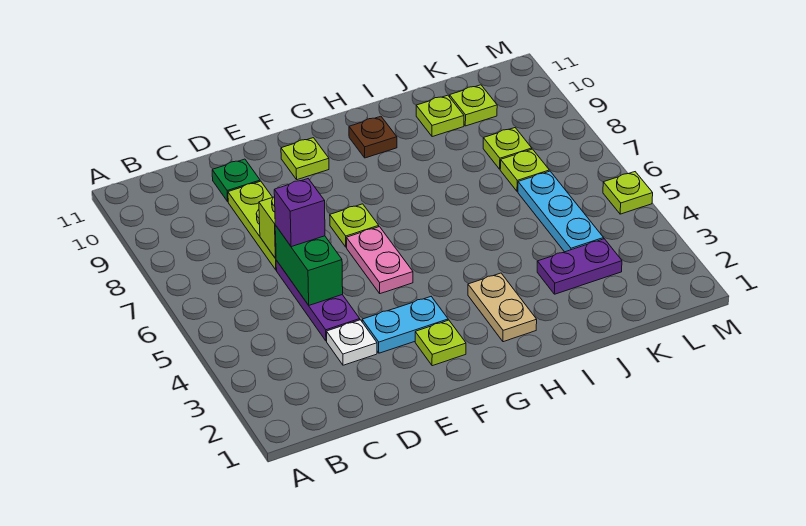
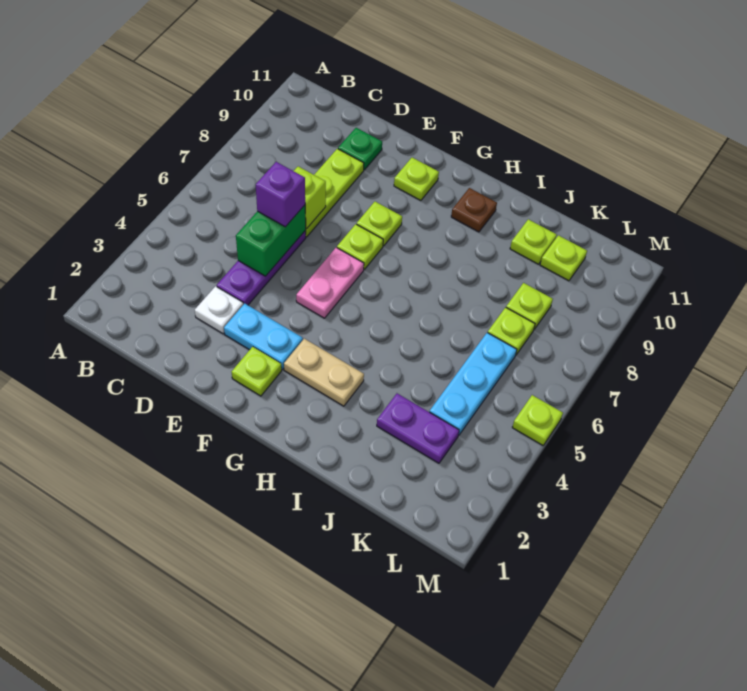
none -> lime 1x1 plate [357,202,402,246]
tan 1x2 plate [468,273,537,342] -> tan 1x2 plate turned to [284,339,364,406]

